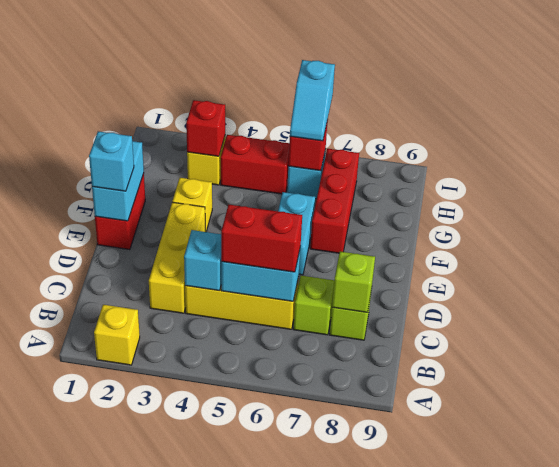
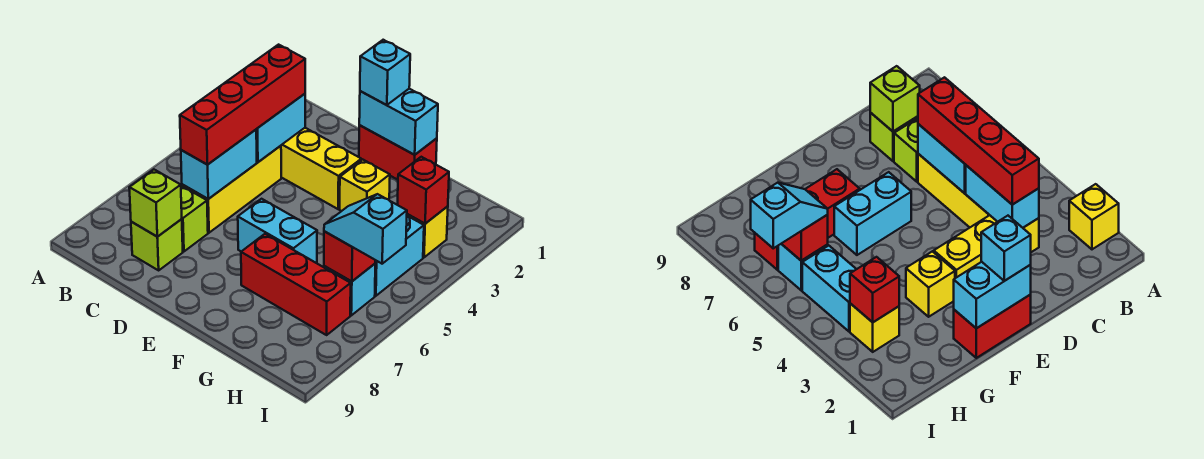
cyan 1x1 brick [184,230,222,291] -> cyan 1x2 brick [256,94,305,162]
red 1x2 brick [221,205,302,272] -> red 1x4 brick [180,45,305,165]
red 1x2 brick [221,135,289,194] -> cyan 1x2 brick [375,216,424,296]

